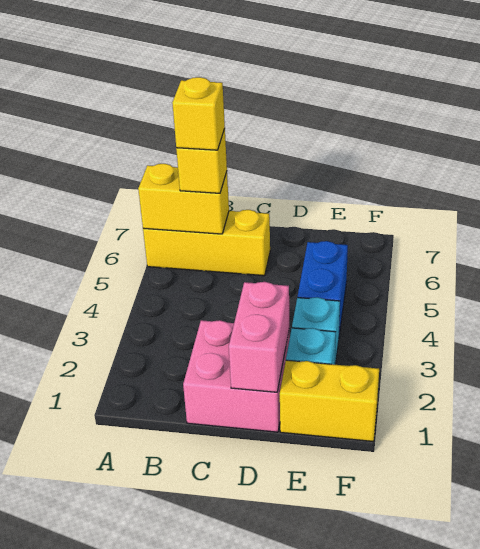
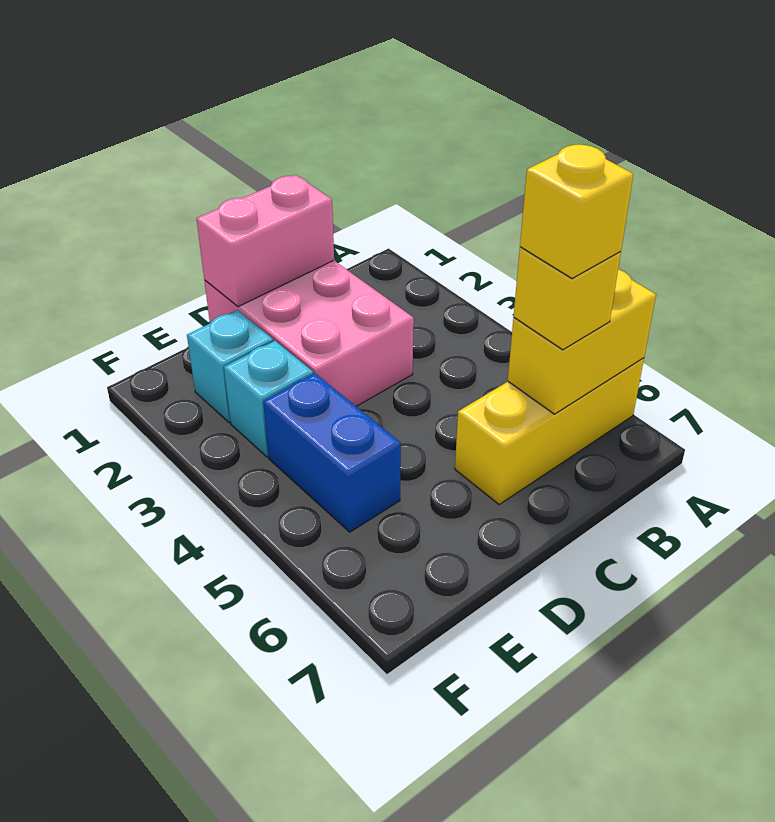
pink 2x2 brick [183,320,290,432] -> pink 2x3 brick [204,261,414,406]
pink 1x2 brick [229,282,289,392] -> pink 1x2 brick turned to [196,175,334,307]
yellow 1x2 brick [280,360,379,442] -> none

